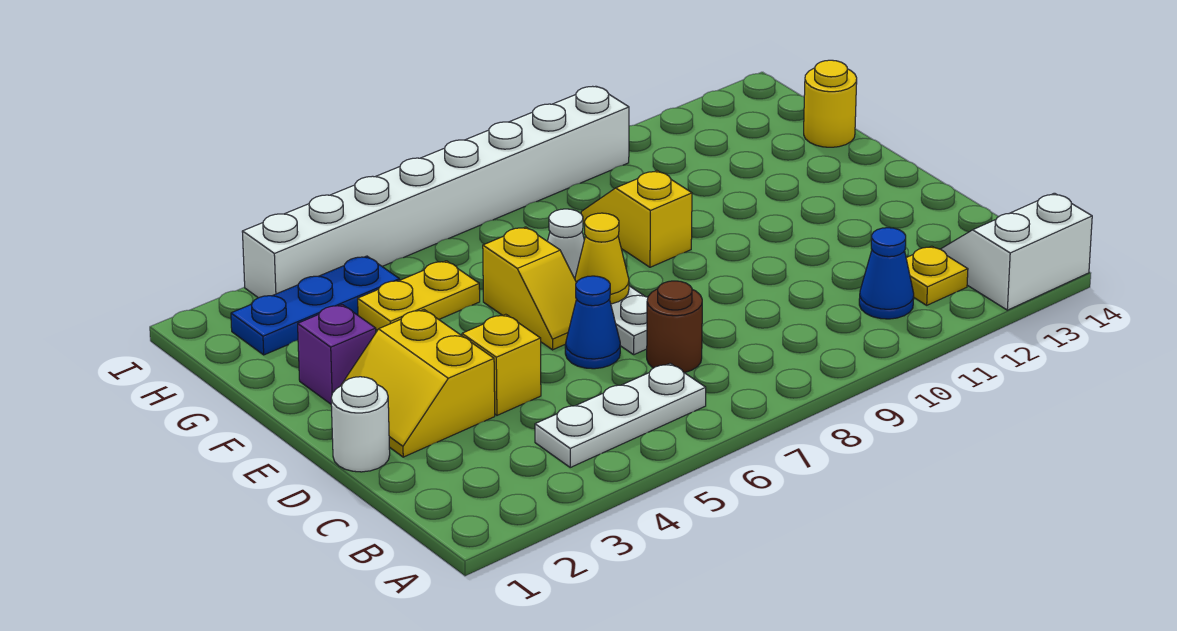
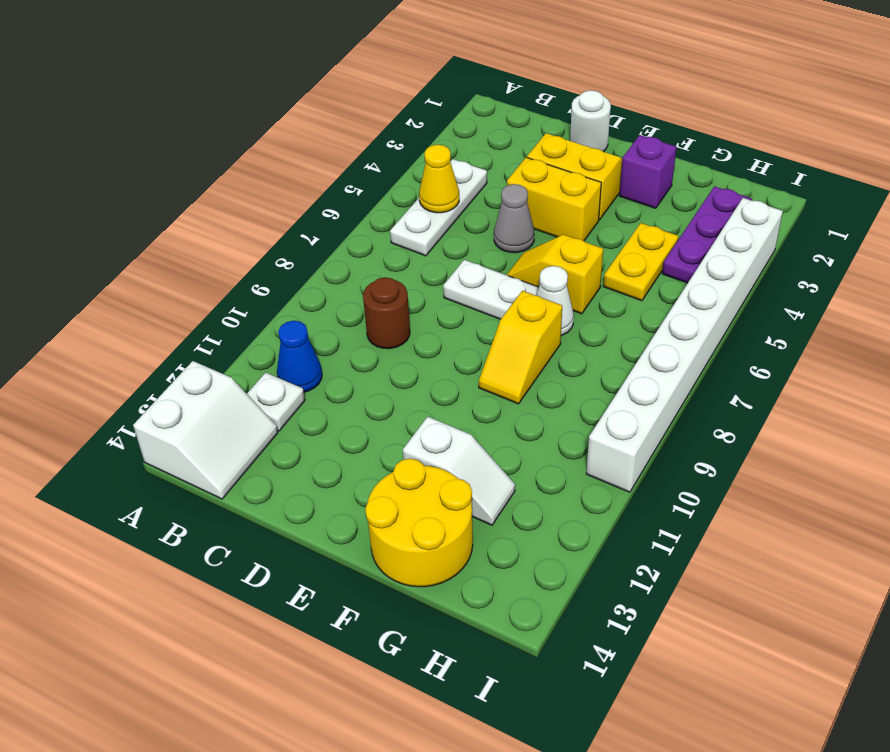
yellow 1x1 plate [906,246,968,305] -> white 1x1 plate [247,372,305,431]
brown 1x1 round brick [647,281,702,373] -> brown 1x1 round brick moved to [363,277,410,349]
yellow 1x1 brick [462,314,541,415] -> yellow 1x2 brick [507,157,601,241]
none -> grey 1x1 cone [494,184,534,253]
blue 1x1 cone [565,276,620,369] -> none
yellow 1x1 cone [575,213,629,304] -> yellow 1x1 cone moved to [419,145,459,213]
yellow 1x2 slope [581,171,692,267] -> yellow 1x2 slope turned to [479,291,562,404]
none -> white 1x2 slope [403,417,515,525]
yellow 1x1 round brick [804,60,857,147] -> yellow 2x2 round brick [365,458,473,587]
blue 1x3 plate [231,256,400,355] -> purple 1x3 plate [662,186,752,283]

